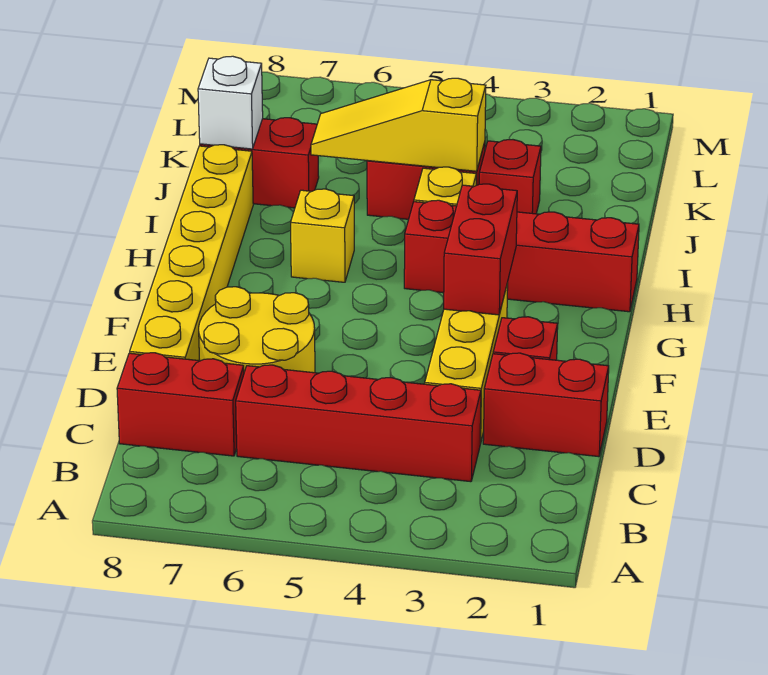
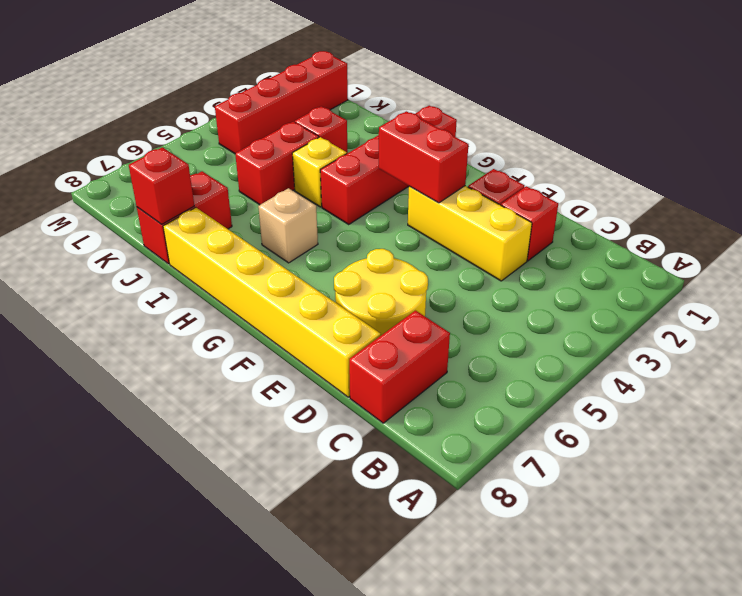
red 1x4 brick [236,365,481,482] -> red 1x4 brick moved to [215,51,348,154]
red 1x2 brick [483,353,609,457] -> red 1x1 brick [501,186,558,261]
yellow 1x1 brick [291,189,354,282] -> tan 1x1 brick [258,188,318,263]
yellow 1x3 slope [311,78,486,171] -> none
white 1x1 brick [198,56,263,149] -> red 1x1 brick [129,147,194,224]

